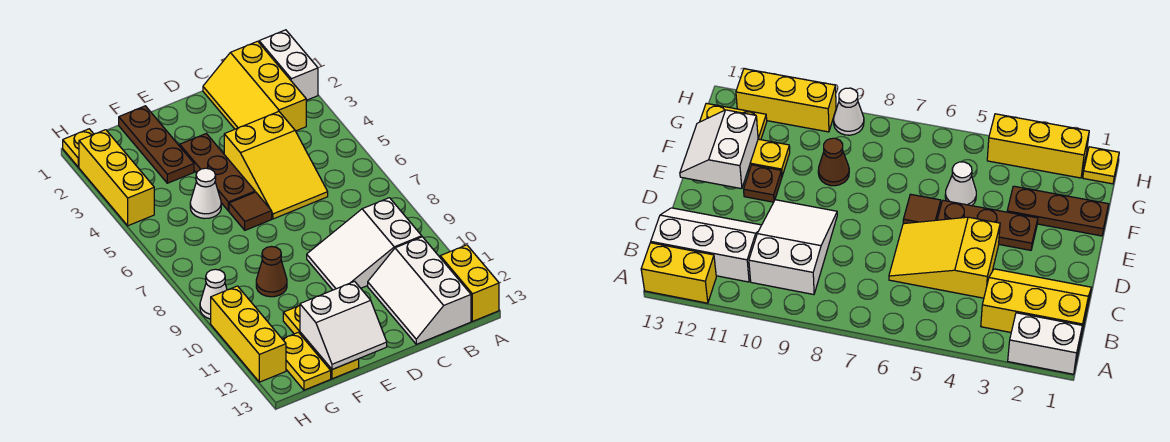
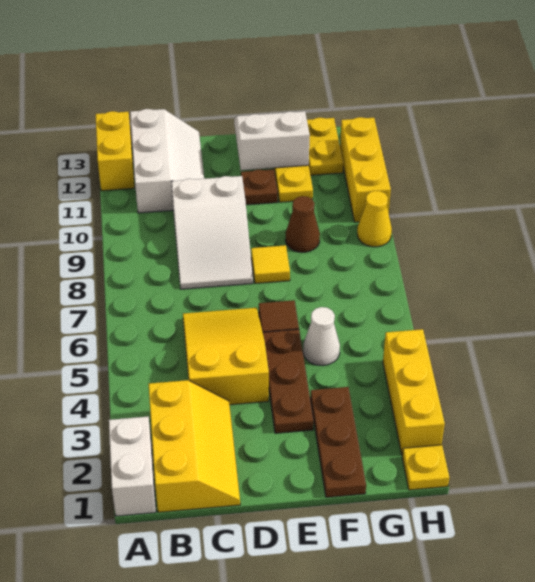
white 2x3 slope [307,198,422,290] -> white 2x3 slope turned to [172,176,253,289]
none -> yellow 1x1 tile [251,245,290,283]
white 1x1 cone [200,269,227,319] -> yellow 1x1 cone [357,191,392,247]

